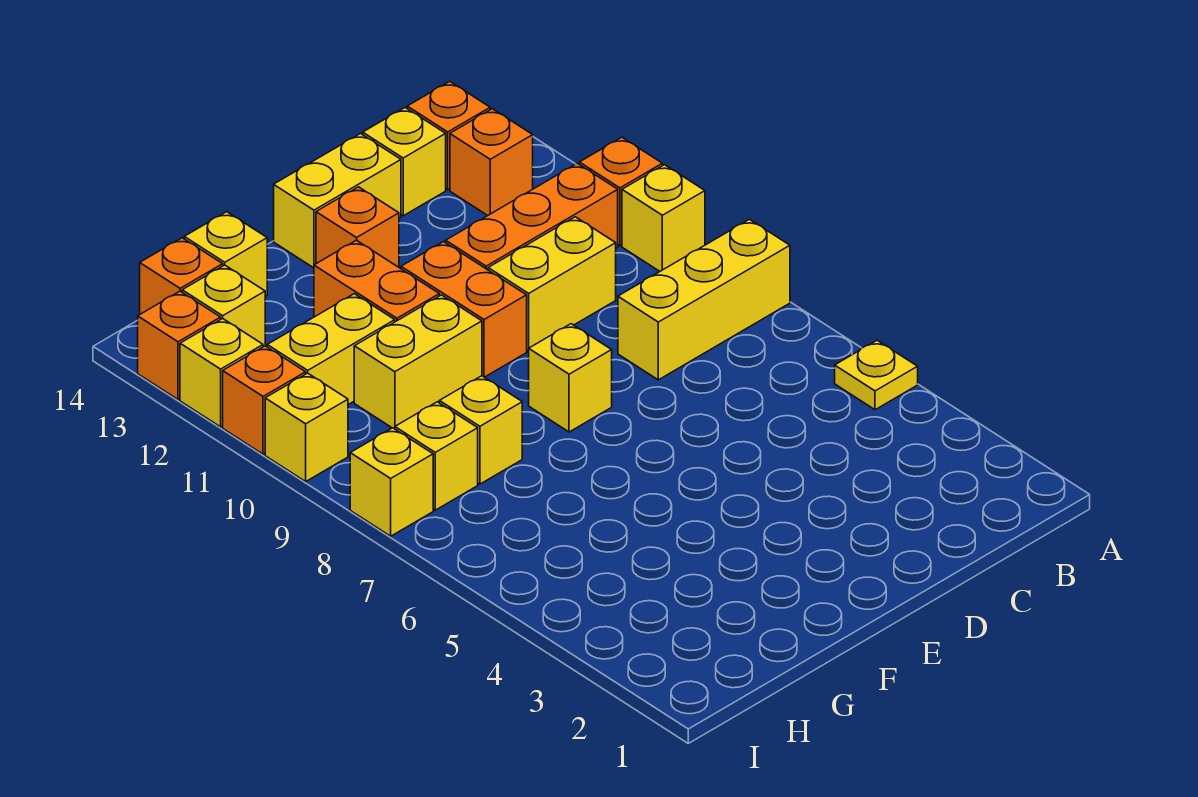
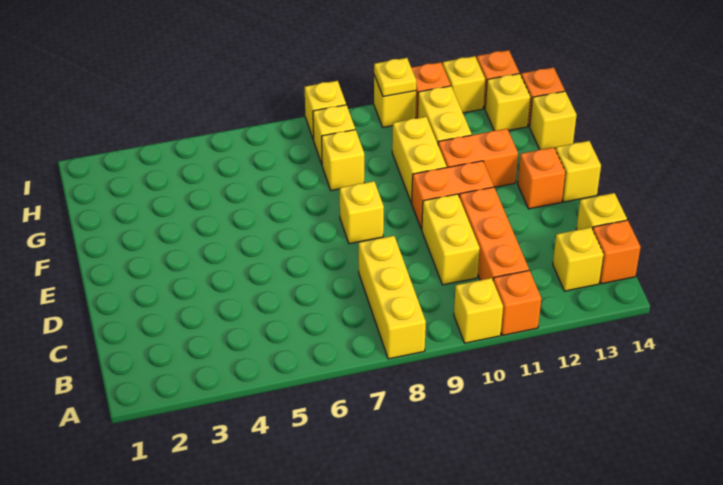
yellow 1x1 plate [835,340,918,410] -> yellow 1x1 plate moved to [374,58,416,97]
orange 1x1 brick [450,109,533,216] -> yellow 1x1 brick [553,227,604,291]
yellow 1x2 brick [274,134,401,268] -> yellow 1x1 brick [556,141,601,202]

